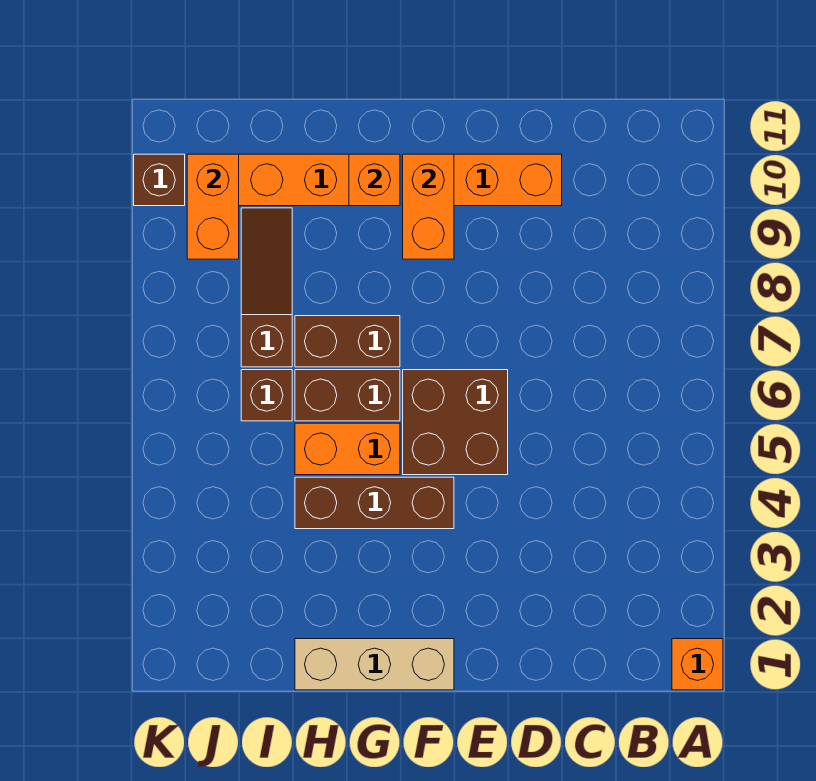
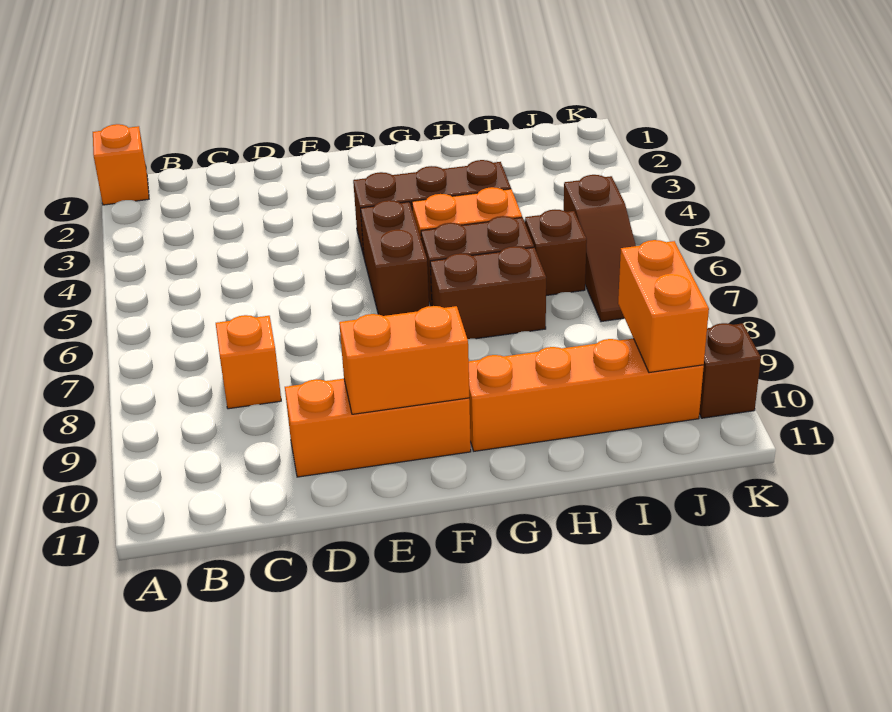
brown 2x2 brick [403,370,508,475] -> brown 1x2 brick [361,200,429,316]
tan 1x3 brick [295,639,454,690] -> none
orange 1x2 brick [403,154,454,259] -> orange 1x2 brick turned to [339,306,469,414]
orange 1x1 brick [349,154,400,206] -> orange 1x1 brick moved to [216,315,281,409]
brown 1x3 slope [241,208,292,367] -> brown 1x3 slope moved to [564,175,636,322]

